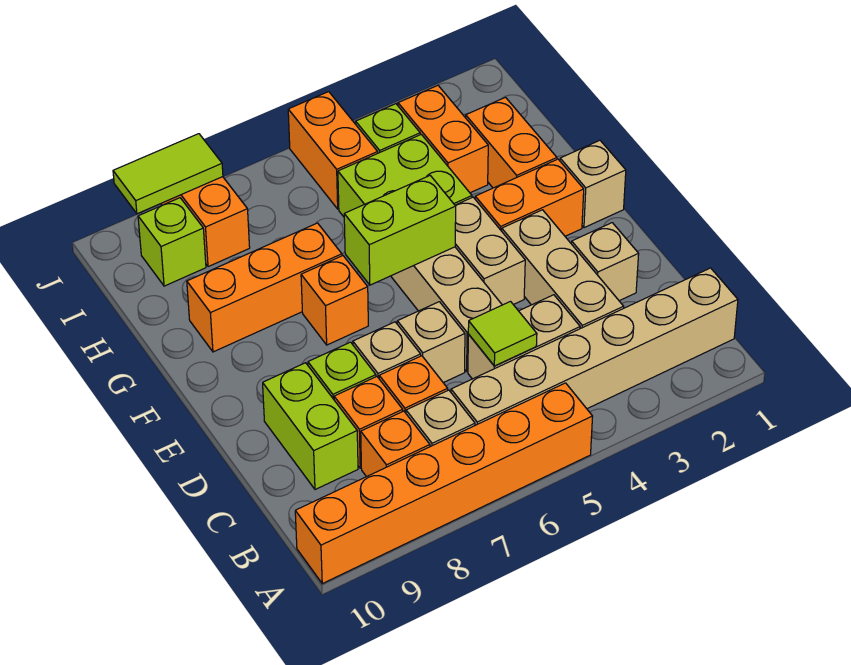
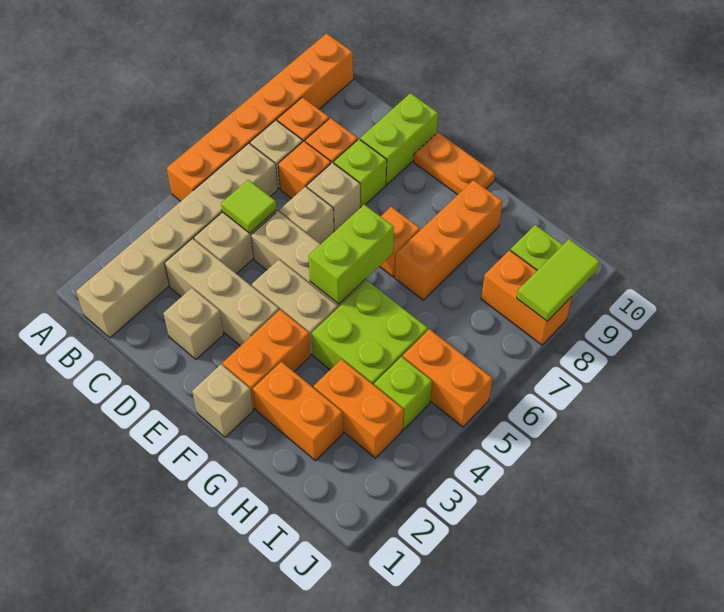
lime 1x2 brick [263,363,358,490] -> lime 1x2 brick turned to [360,93,438,184]
none -> orange 1x2 plate [414,133,495,195]

